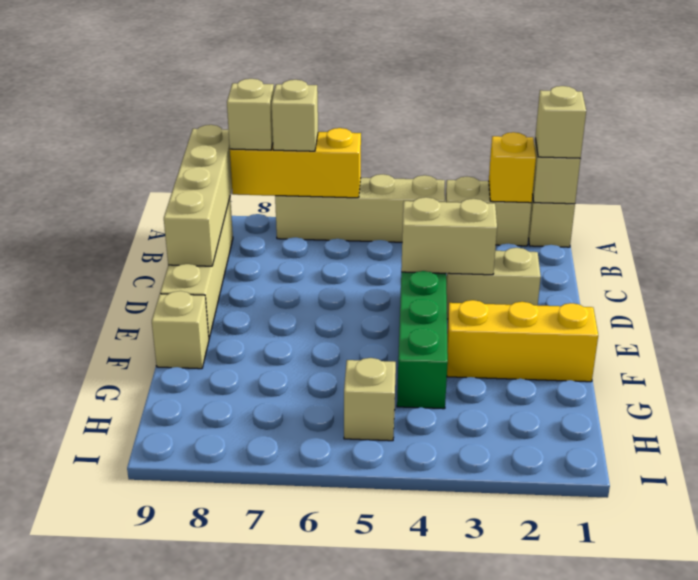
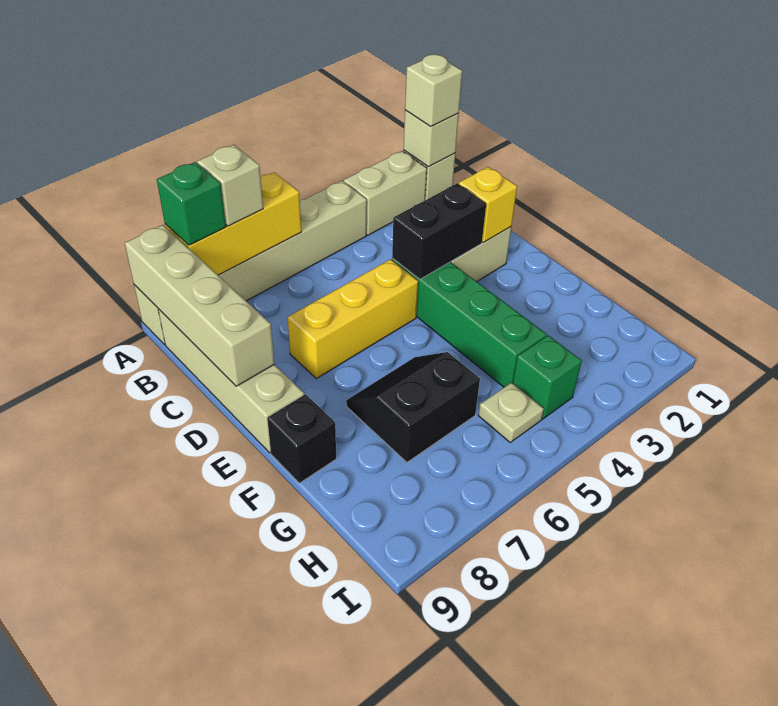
yellow 1x1 brick [489,132,536,203] -> yellow 1x1 brick moved to [459,167,517,243]
tan 1x4 brick [275,174,445,242] -> tan 1x6 brick [134,181,367,345]
tan 1x1 brick [227,79,274,150] -> green 1x1 brick [157,162,226,245]
tan 1x2 brick [401,197,497,275] -> black 1x2 brick [392,183,486,279]
yellow 1x3 brick [447,300,598,382] -> yellow 1x3 brick moved to [288,259,418,379]
none -> black 2x2 slope [346,352,480,462]
tan 1x1 brick [152,291,209,369] -> black 1x1 brick [267,394,336,483]
none -> green 1x1 brick [513,335,582,419]
tan 1x1 brick [344,358,396,441] -> tan 1x1 plate [478,383,544,442]

